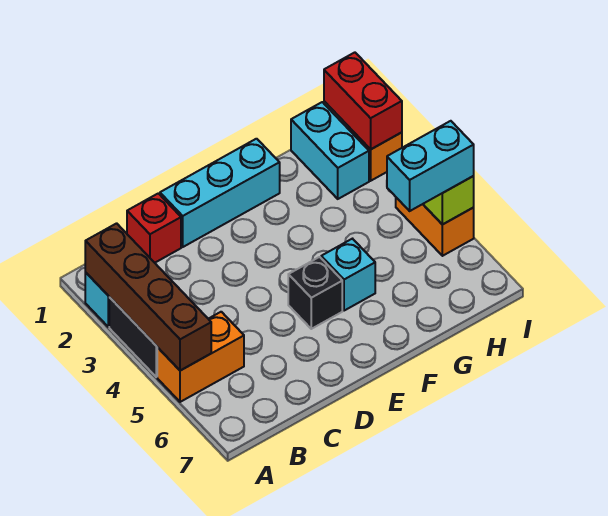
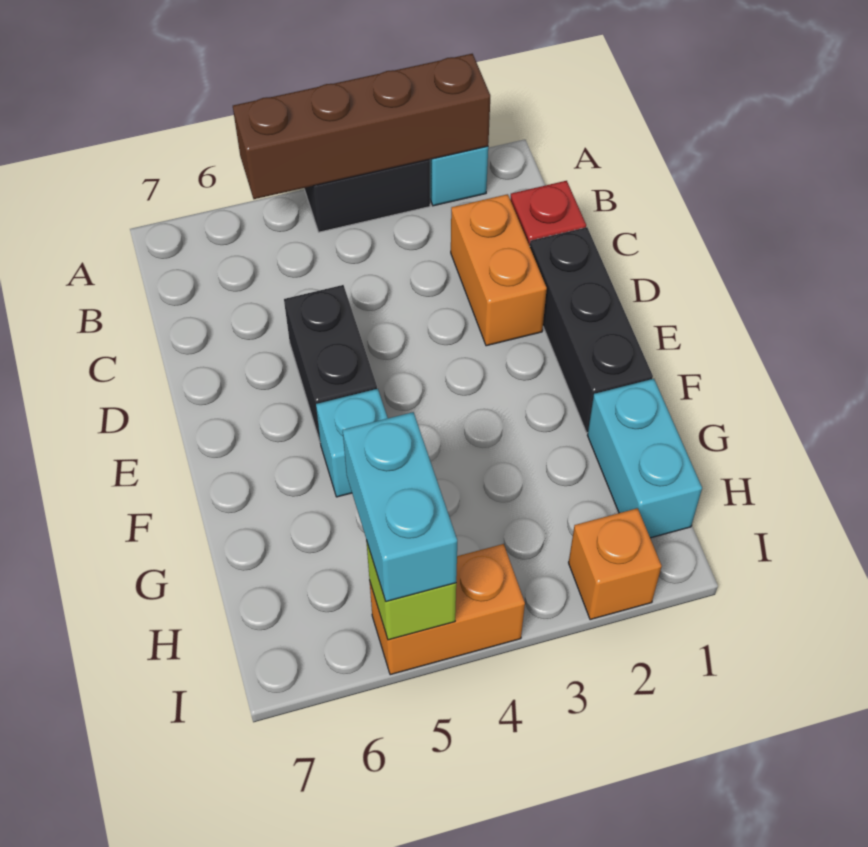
orange 1x2 brick [157,312,244,402] -> orange 1x2 brick moved to [451,194,547,346]
cyan 1x3 brick [160,139,280,247] -> black 1x3 brick [530,227,653,433]
black 1x1 brick [288,257,342,329] -> black 1x2 brick [284,285,377,441]
cyan 1x2 brick [291,102,369,199] -> cyan 1x2 brick turned to [587,379,702,538]
red 1x2 brick [324,52,402,149] -> none

